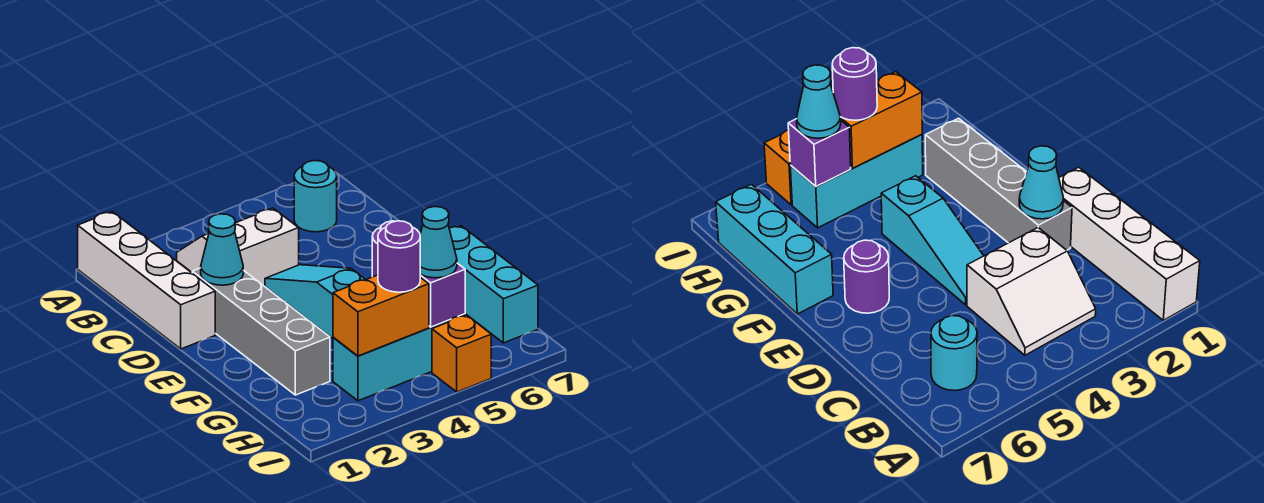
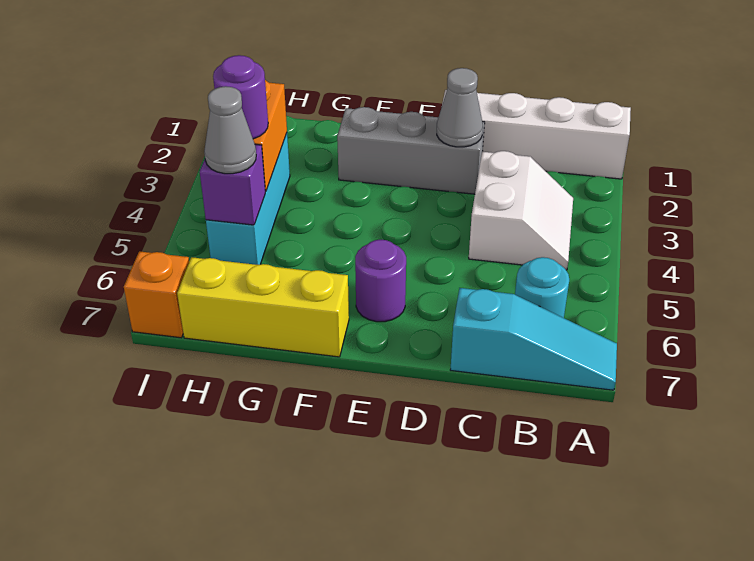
grey 1x4 brick [192,268,330,395] -> grey 1x3 brick [337,107,485,194]
cyan 1x1 cone [201,214,243,285] -> grey 1x1 cone [437,68,483,147]
cyan 1x3 slope [265,265,366,339] -> cyan 1x3 slope moved to [450,288,617,390]
cyan 1x3 brick [449,226,538,343] -> yellow 1x3 brick [177,257,349,357]
cyan 1x1 cone [420,207,457,278] -> grey 1x1 cone [204,86,256,174]
orange 1x1 brick [432,315,491,392] -> orange 1x1 brick moved to [124,251,189,338]

